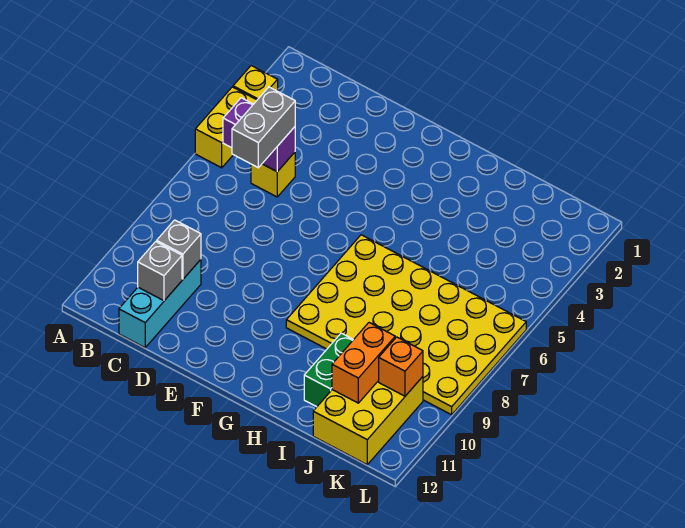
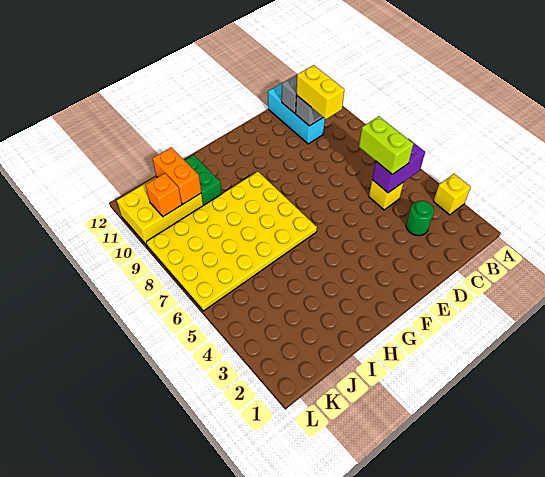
yellow 1x2 brick [195,87,257,168] -> yellow 1x2 brick moved to [296,65,345,119]
none -> green 1x1 round brick [406,201,434,236]
grey 1x2 brick [232,87,295,168] -> lime 1x2 brick [359,116,414,174]
yellow 2x3 brick [313,377,423,465] -> yellow 2x3 brick turned to [117,177,203,245]

